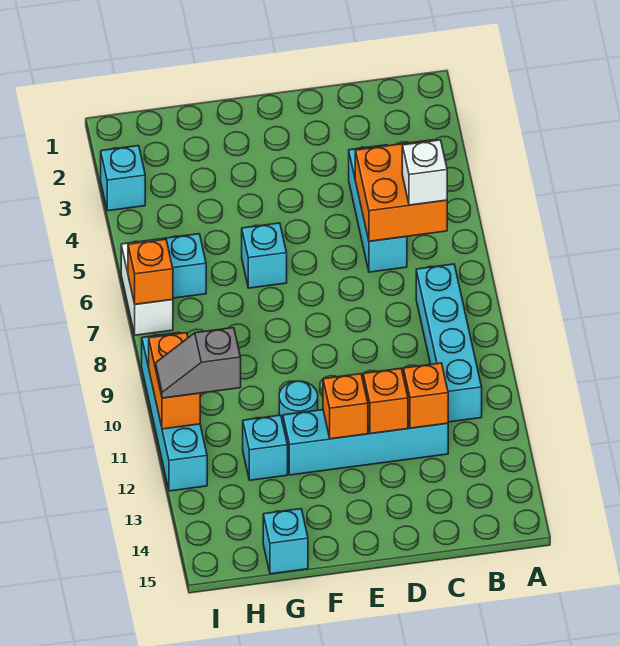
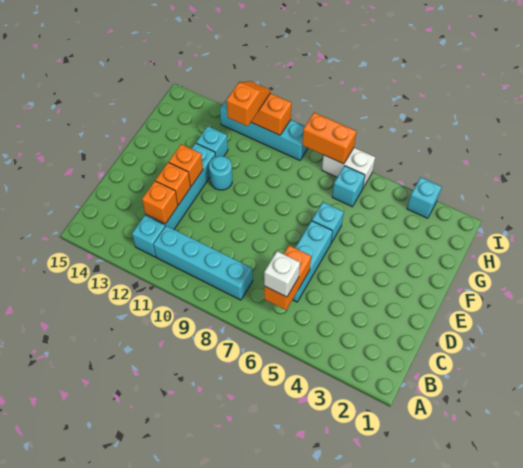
orange 2x2 brick [355,140,447,241] -> orange 1x2 brick [264,245,311,310]
cyan 1x3 brick [349,145,407,272] -> cyan 1x3 brick turned to [293,221,333,302]
cyan 1x1 brick [263,509,308,574] -> cyan 1x1 brick moved to [132,215,165,257]
grey 1x2 slope [156,328,241,398] -> orange 1x2 slope [227,81,271,126]
orange 1x1 brick [128,239,173,304] -> orange 1x2 brick [302,112,356,164]

